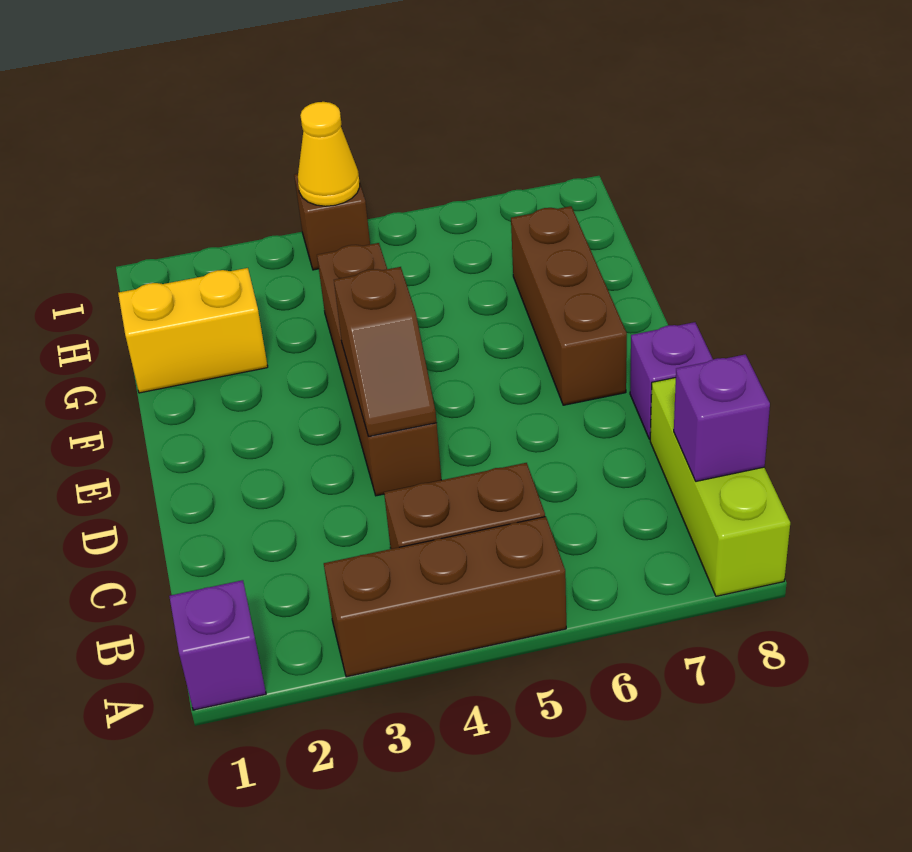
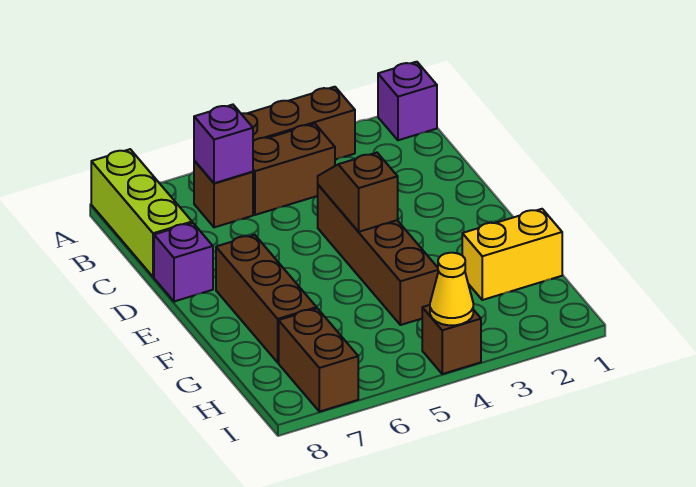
none -> brown 1x1 brick [194,161,253,227]
purple 1x1 brick [674,354,770,481] -> purple 1x1 brick moved to [194,105,253,183]
none -> brown 1x2 brick [279,308,358,412]

